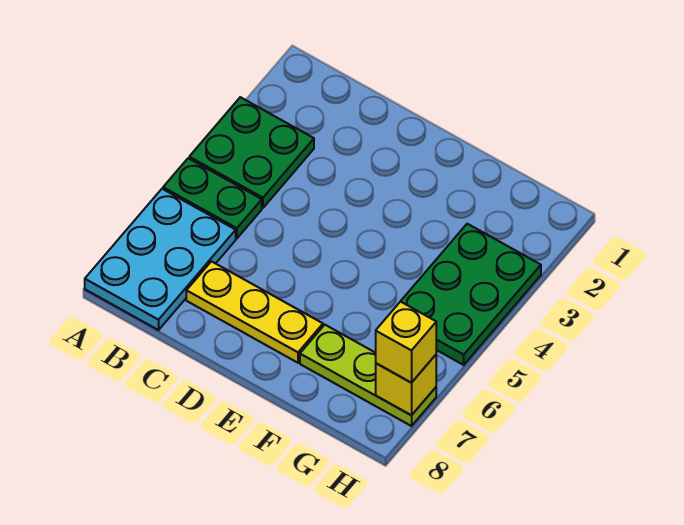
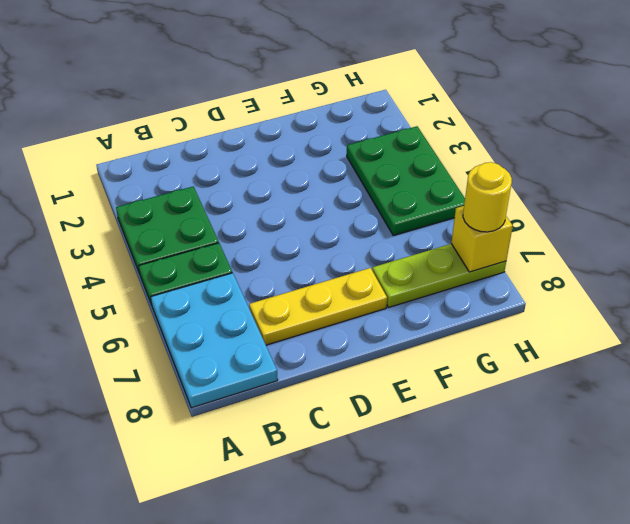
yellow 1x1 brick [376,302,436,383] -> yellow 1x1 round brick [463,162,512,232]

